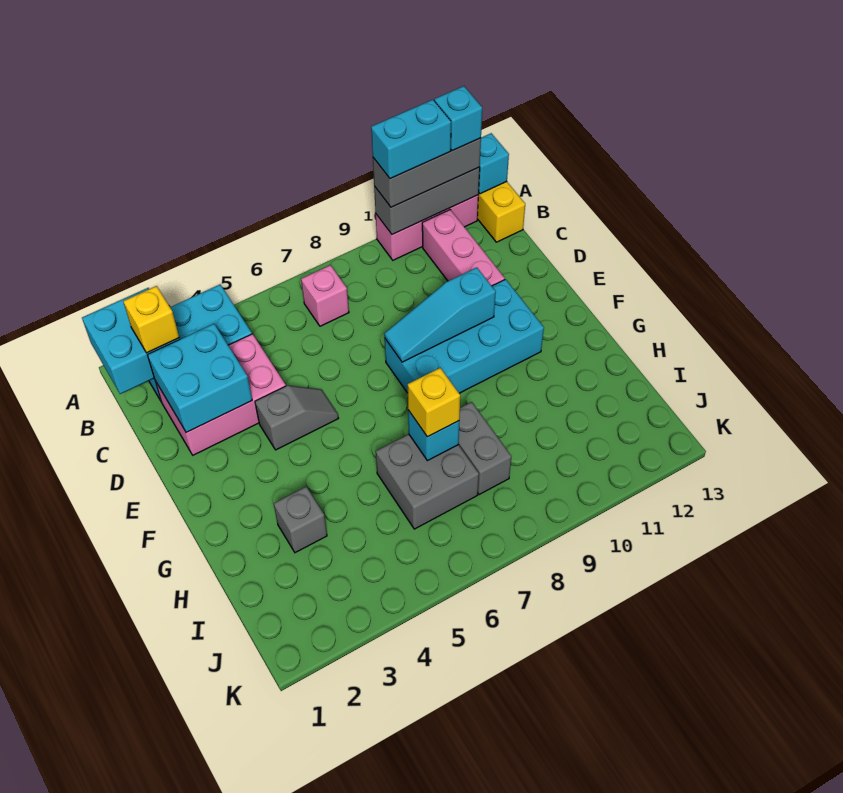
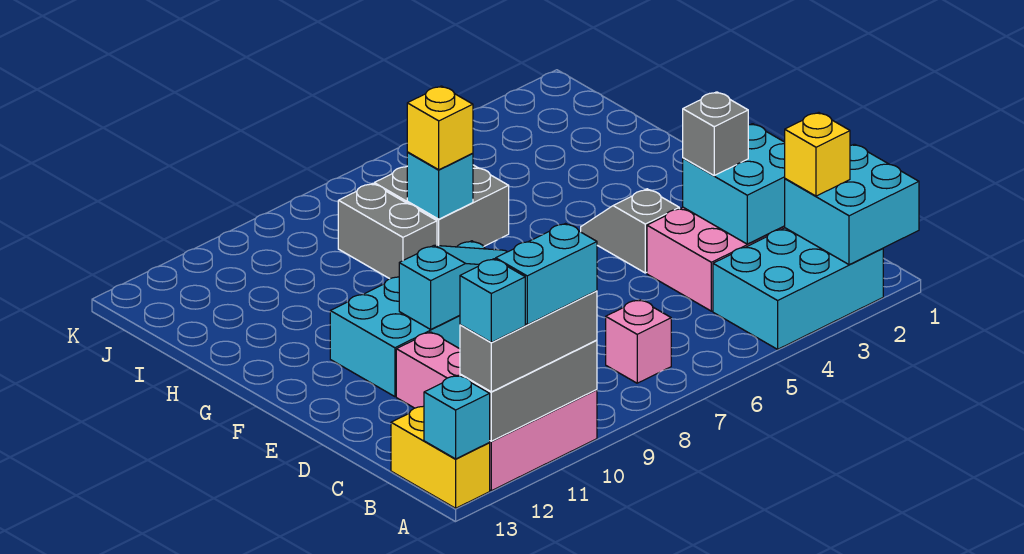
grey 1x2 slope [255,386,339,450] -> grey 1x2 slope turned to [581,189,679,273]
grey 1x1 brick [274,487,327,553] -> grey 1x1 brick moved to [683,92,748,175]

